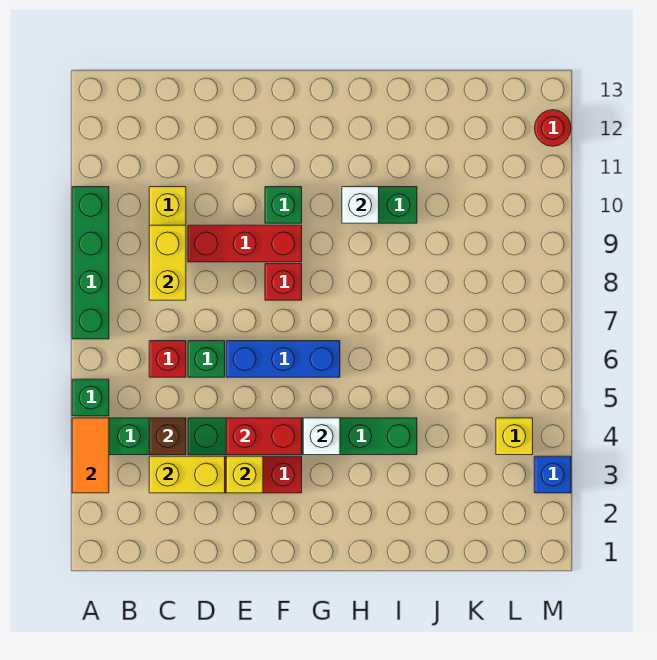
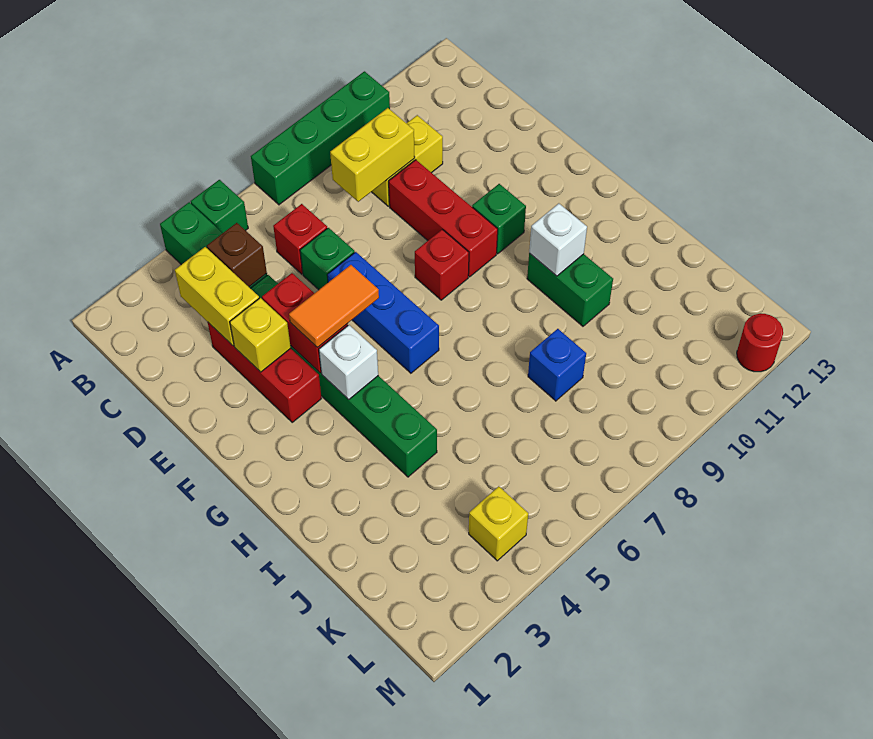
orange 1x2 tile [72,418,109,493] -> orange 1x2 tile moved to [289,265,379,348]
blue 1x1 brick [534,456,571,493] -> blue 1x1 brick moved to [528,329,586,401]

